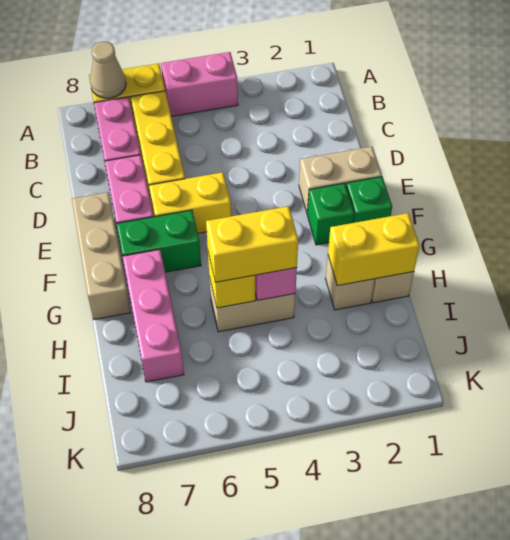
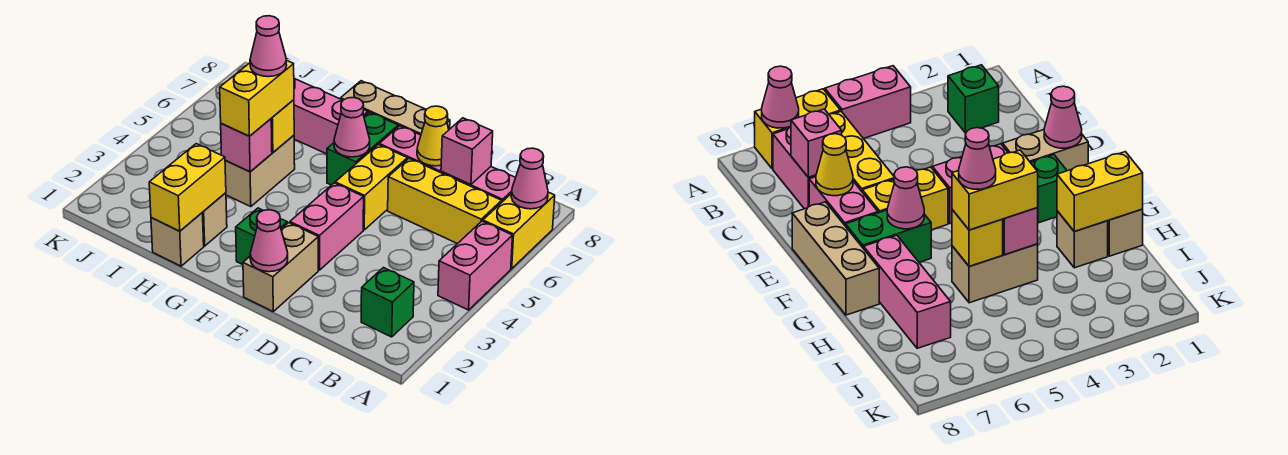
tan 1x1 cone [90,41,126,98] -> pink 1x1 cone [511,148,548,209]
none -> pink 1x1 brick [441,118,493,185]
none -> yellow 1x1 cone [417,106,449,166]
none -> pink 1x1 cone [250,210,288,272]
none -> pink 1x2 brick [290,183,364,270]
green 1x1 brick [346,177,392,223] -> green 1x1 brick moved to [361,268,414,337]
none -> pink 1x1 cone [334,97,370,157]
none -> pink 1x1 cone [250,16,287,77]

